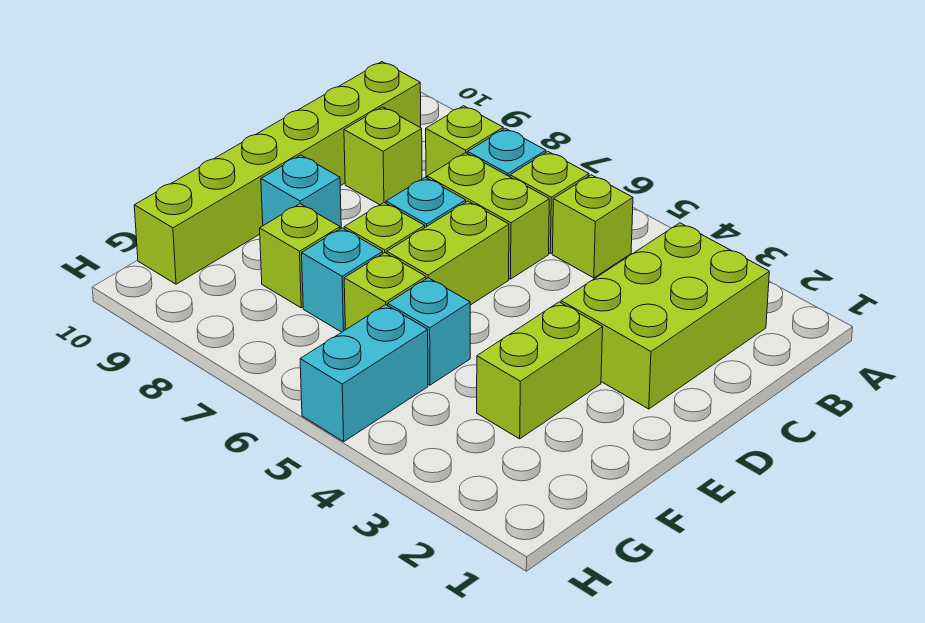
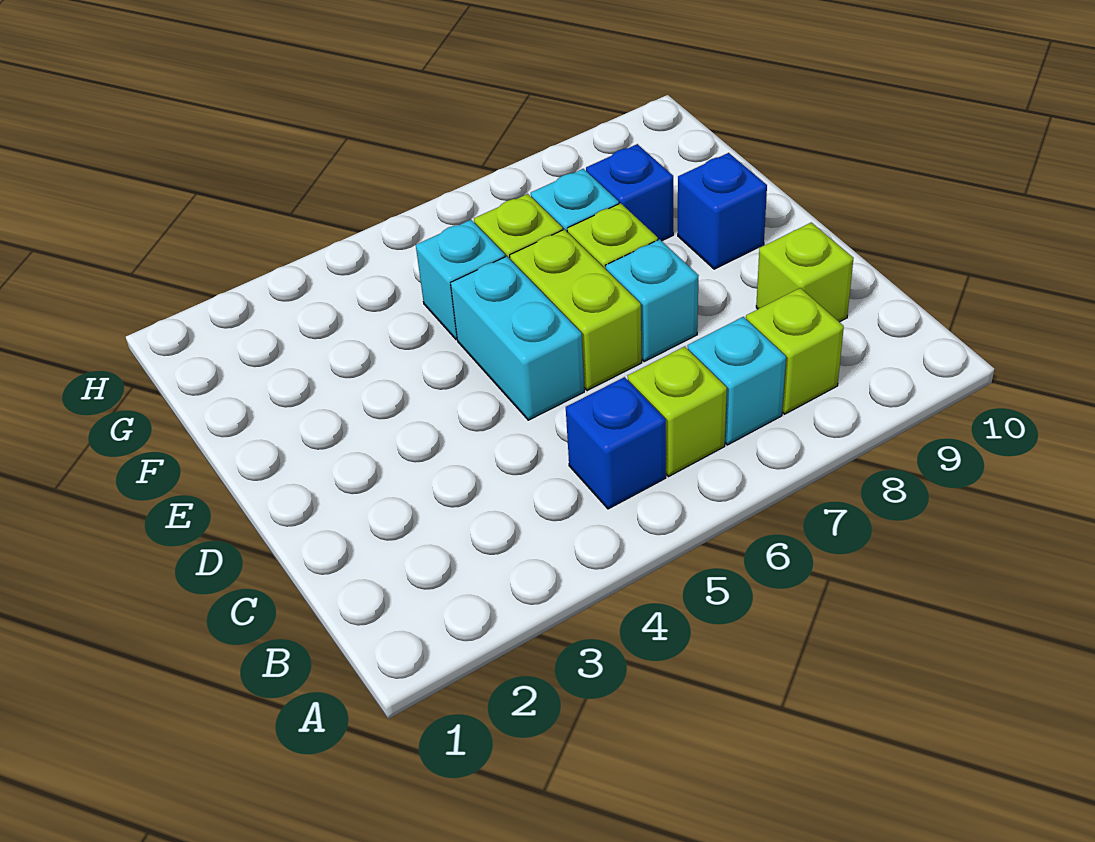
lime 2x3 brick [561,223,769,409] -> none
lime 1x1 brick [552,175,633,278] -> blue 1x1 brick [566,377,666,509]
lime 1x6 brick [134,62,421,284] -> none
lime 1x2 brick [427,153,549,279] -> none
lime 1x2 brick [477,302,603,439] -> none
cyan 1x1 brick [261,155,341,229] -> blue 1x1 brick [678,153,767,269]
lime 1x1 brick [260,204,340,308] -> blue 1x1 brick [586,144,673,241]
cyan 1x2 brick [300,305,428,442] -> cyan 1x2 brick moved to [451,256,584,420]

